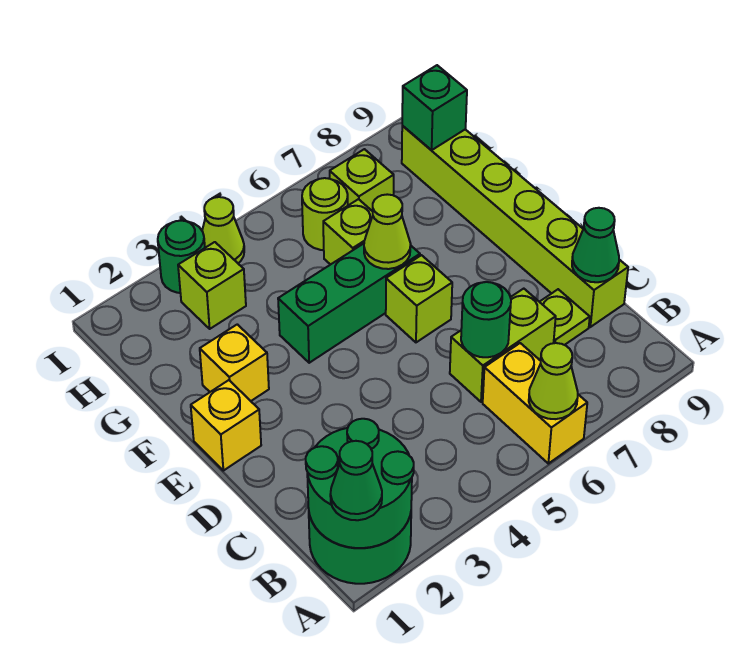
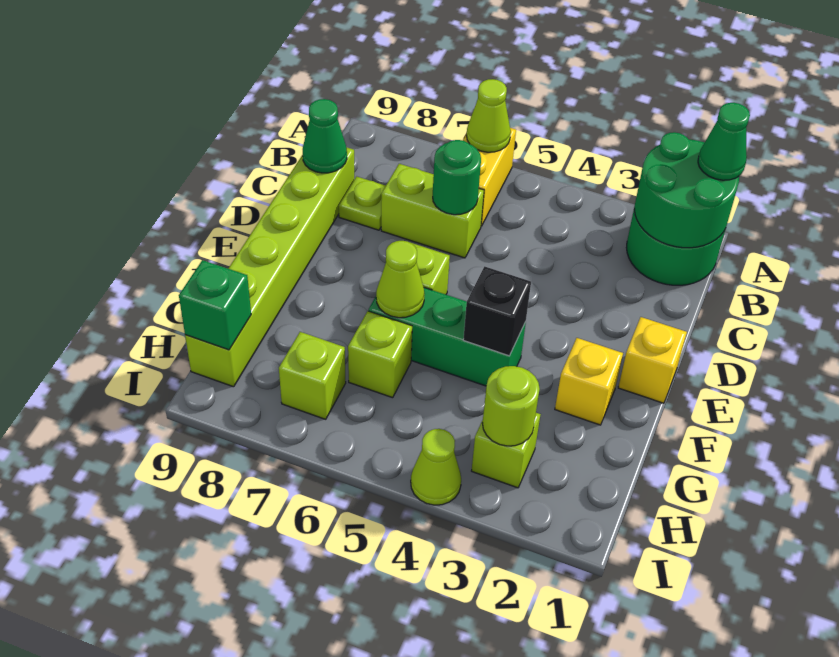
none -> black 1x1 brick [463,266,531,356]
lime 1x1 round brick [302,178,348,250] -> lime 1x1 round brick moved to [483,366,540,446]
green 1x1 round brick [158,221,205,293] -> none

